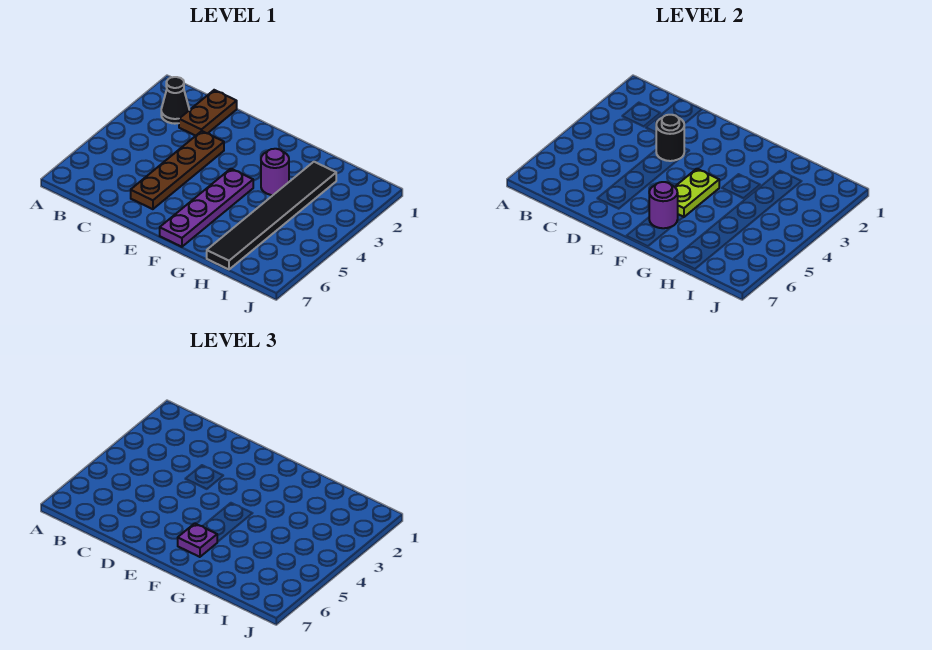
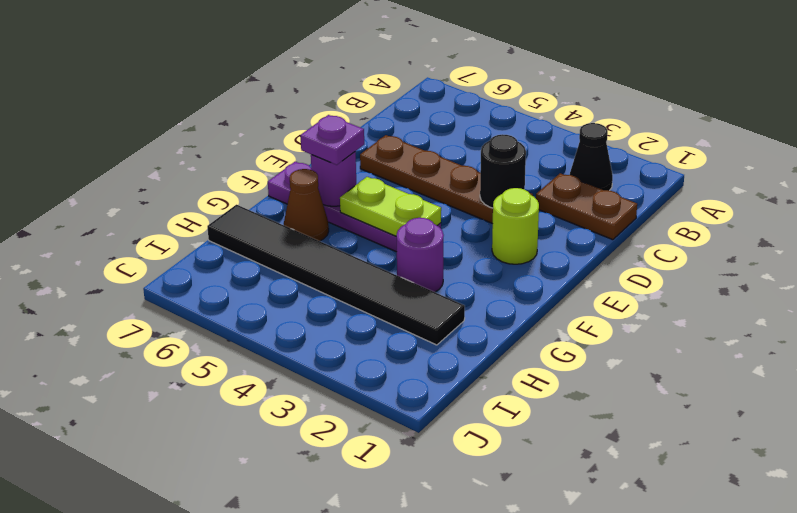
none -> lime 1x1 round brick [492,188,539,264]
none -> brown 1x1 cone [284,169,329,241]

